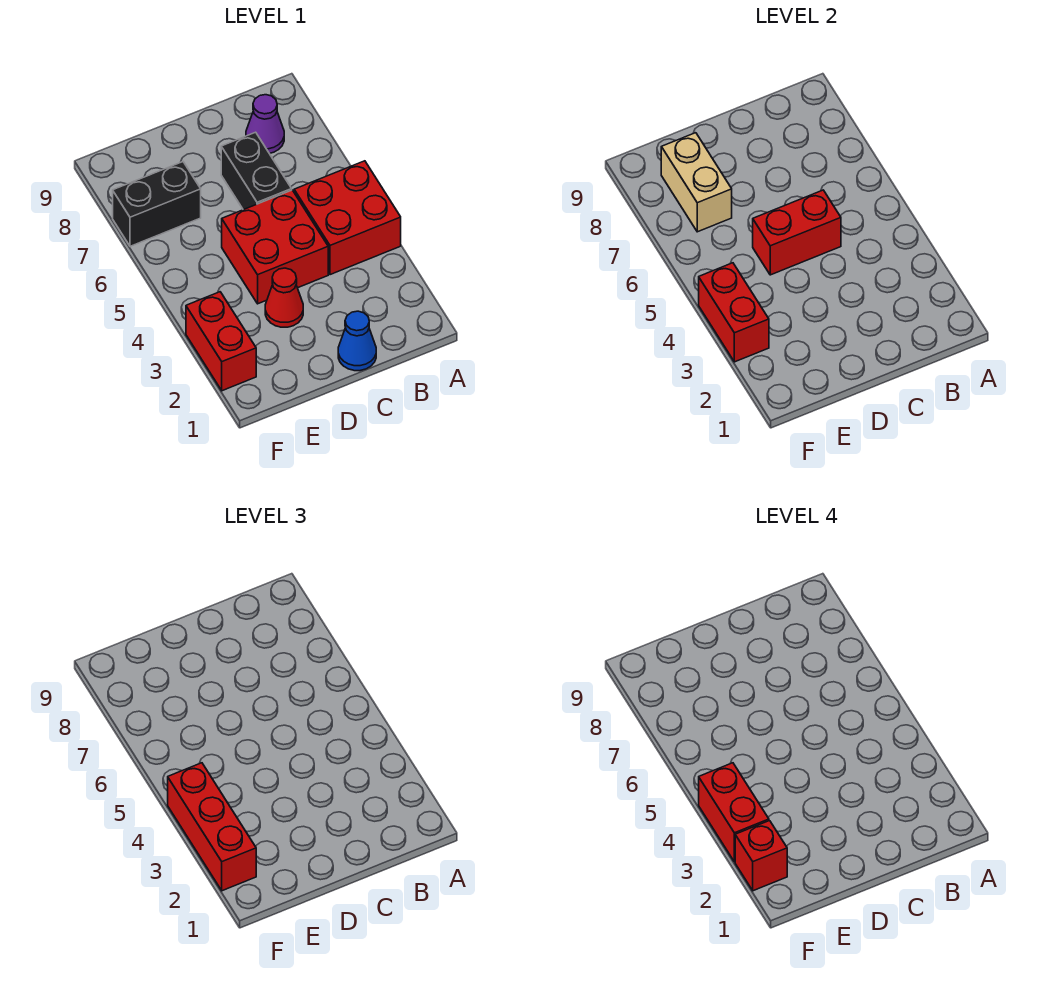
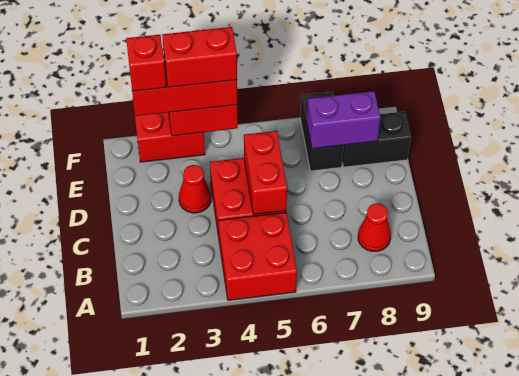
purple 1x1 cone [246,95,284,153] -> red 1x1 cone [358,203,391,251]
blue 1x1 cone [338,311,376,371] -> none
black 1x2 brick [221,132,292,210] -> black 1x2 brick moved to [342,111,411,167]
tan 1x2 brick [661,133,732,232] -> purple 1x2 brick [307,91,380,149]

